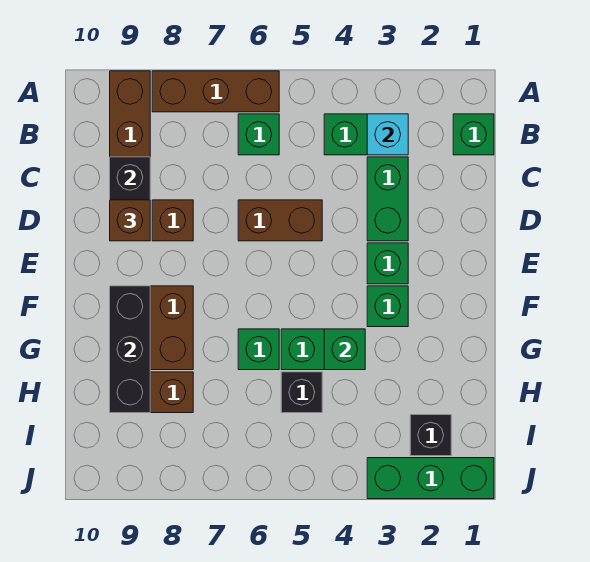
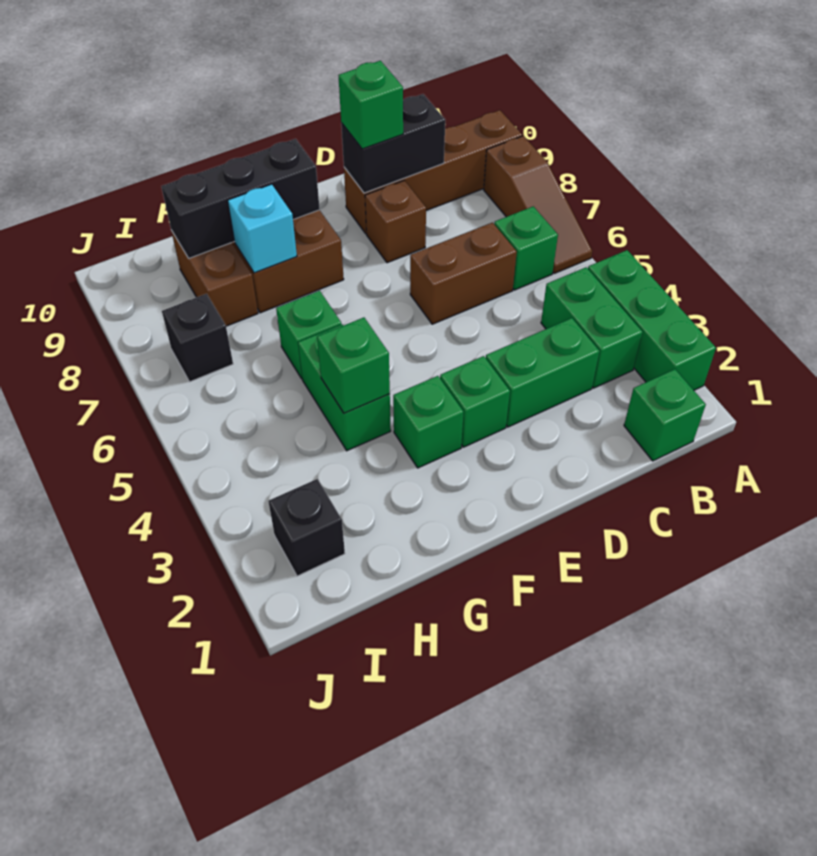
brown 1x3 brick [152,71,279,112] -> brown 1x3 slope [484,136,592,273]
cyan 1x1 brick [367,114,408,155] -> cyan 1x1 brick moved to [228,184,297,273]
brown 1x2 brick [238,200,322,241] -> brown 1x2 brick turned to [410,223,517,324]
brown 1x1 brick [110,200,150,241] -> green 1x1 brick [338,61,403,149]
black 1x1 brick [281,372,322,413] -> black 1x1 brick moved to [162,294,233,382]
green 1x3 brick [367,458,494,499] -> green 1x3 brick moved to [588,250,716,390]

